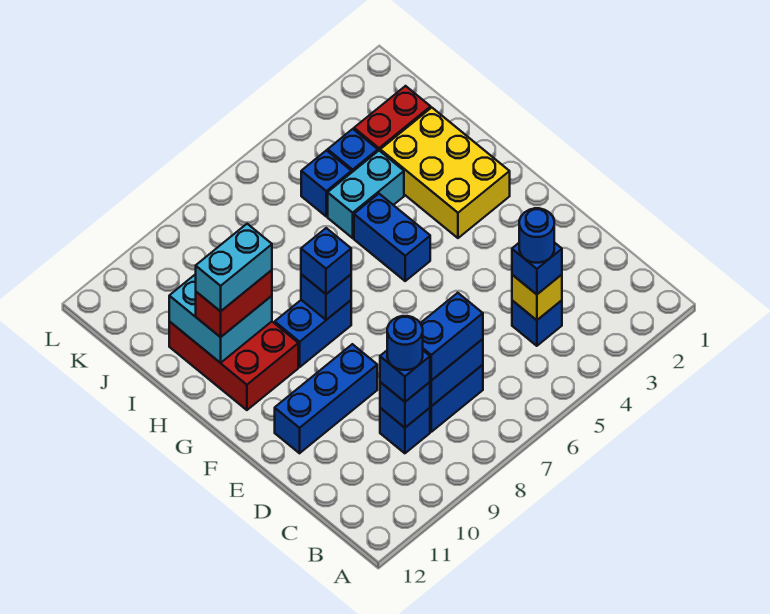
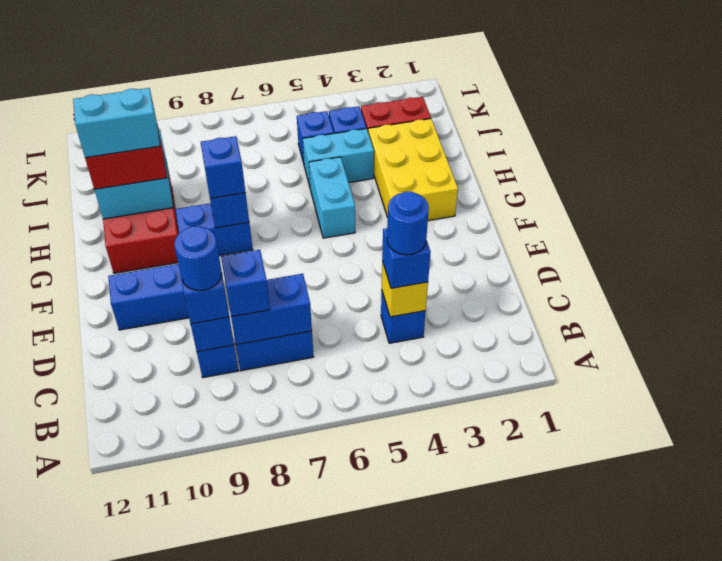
blue 1x2 brick [421,293,483,380] -> blue 1x1 brick [221,250,270,317]
blue 1x2 brick [354,194,430,281] -> cyan 1x2 brick [309,157,355,238]

